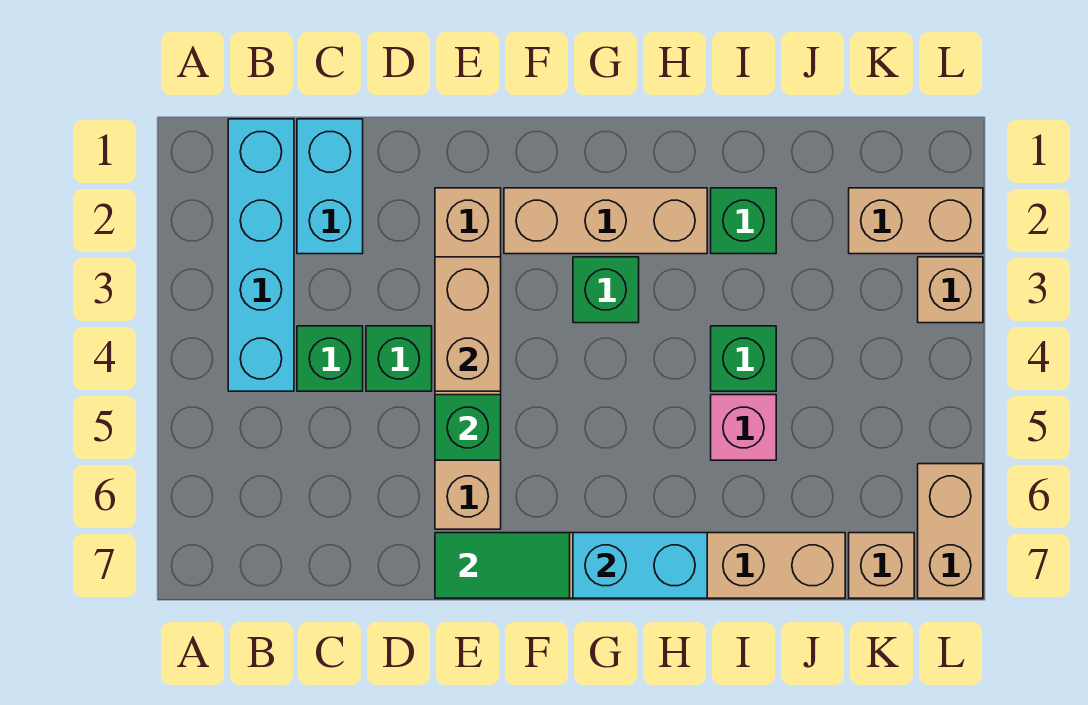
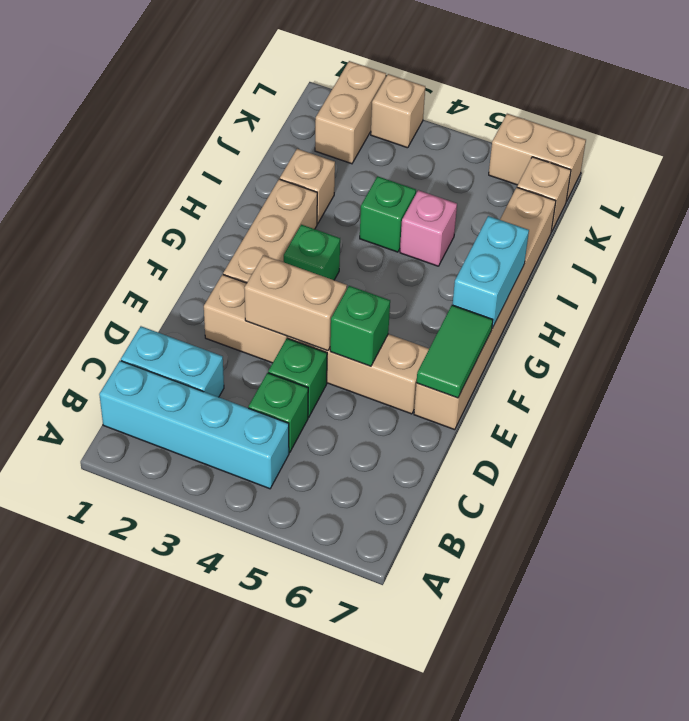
green 1x1 brick [711,188,776,254] -> tan 1x1 brick [280,149,335,224]

